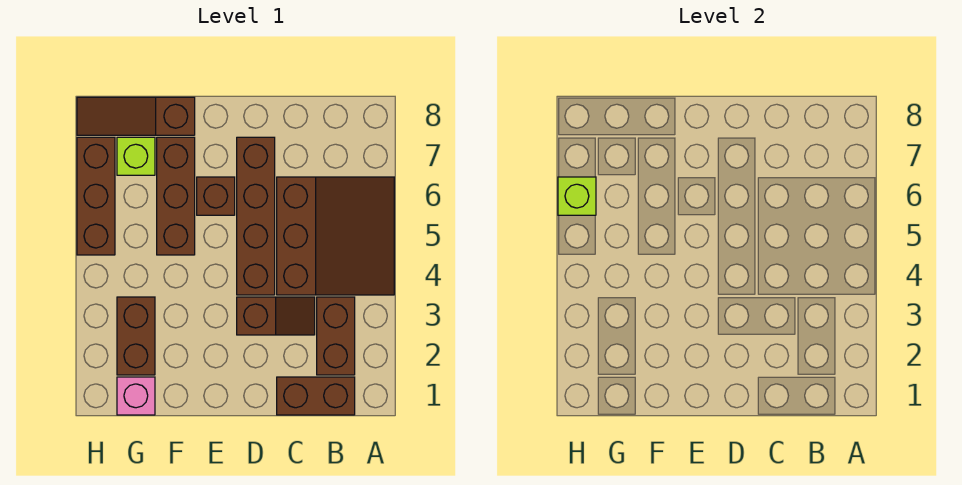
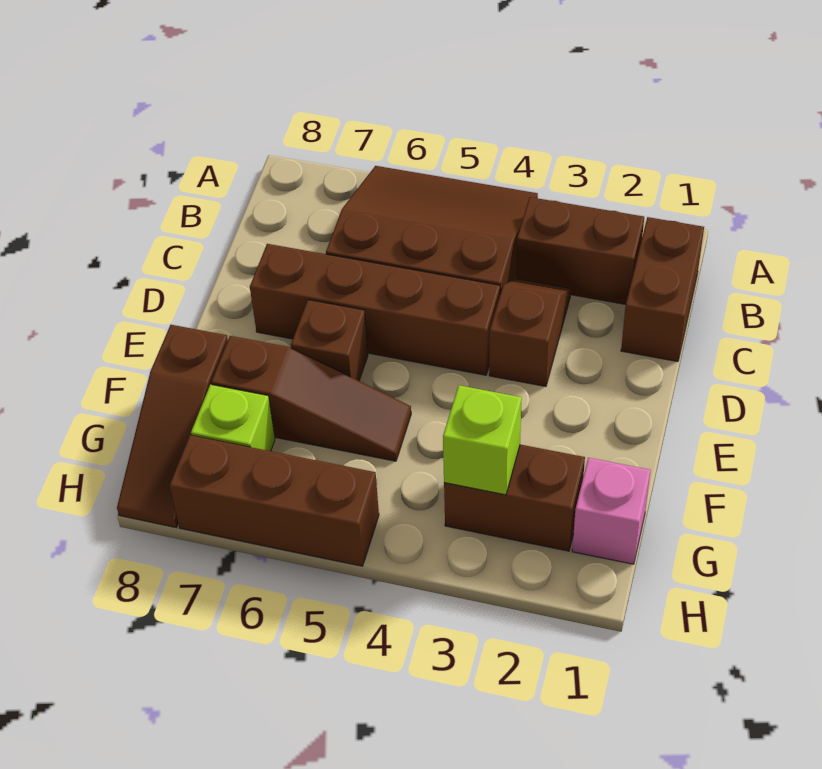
brown 1x3 brick [157,137,195,255] -> brown 1x3 slope [211,336,411,461]
lime 1x1 brick [558,177,596,215] -> lime 1x1 brick moved to [443,385,522,495]

